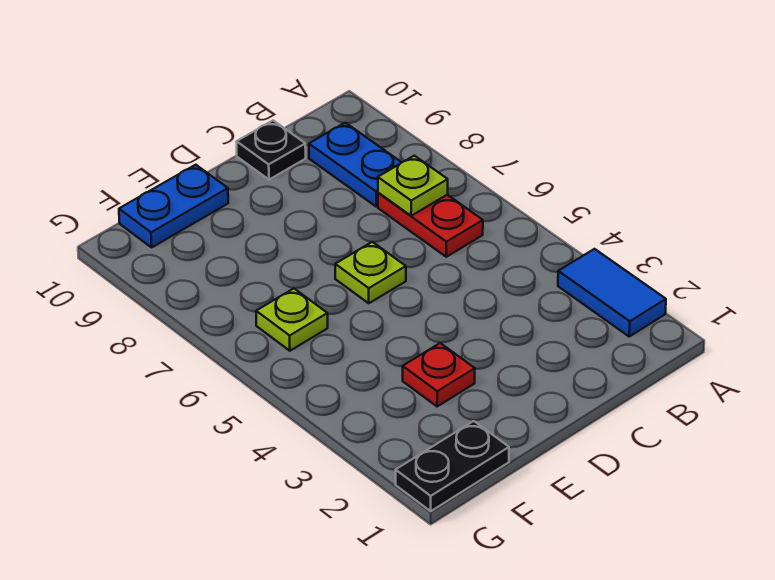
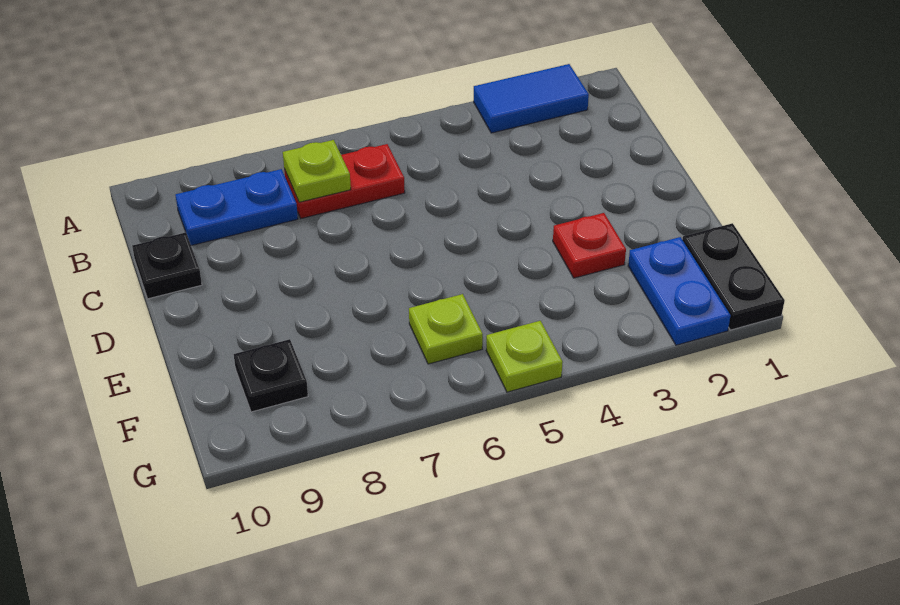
lime 1x1 plate [335,242,406,303] -> lime 1x1 plate moved to [486,321,563,392]
blue 1x2 plate [119,165,228,247] -> blue 1x2 plate moved to [628,237,730,345]
none -> black 1x1 plate [234,339,308,412]

